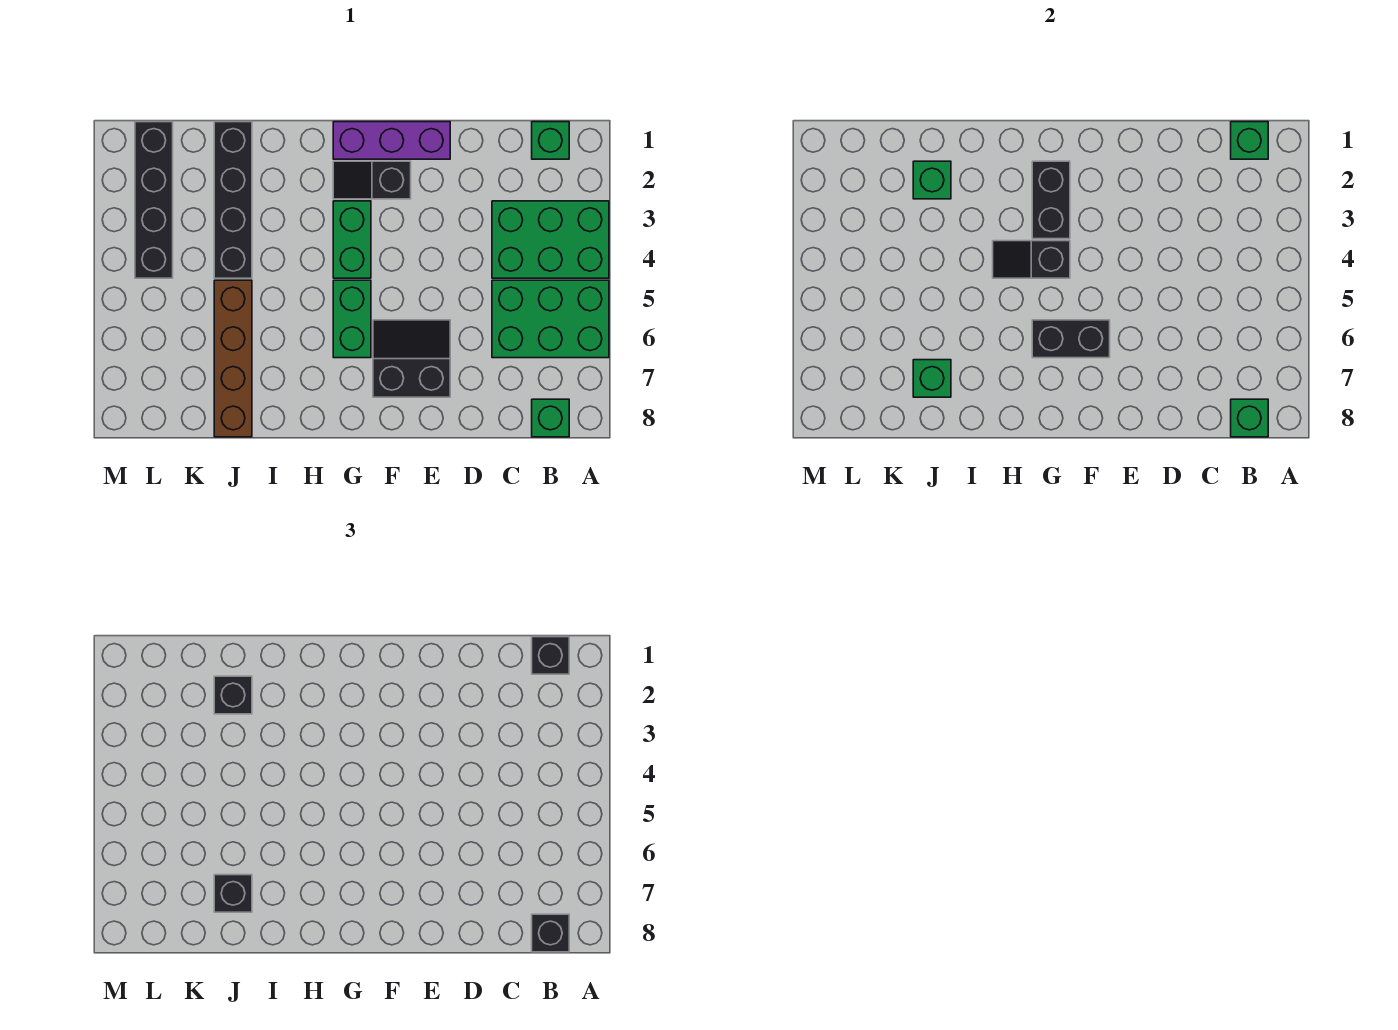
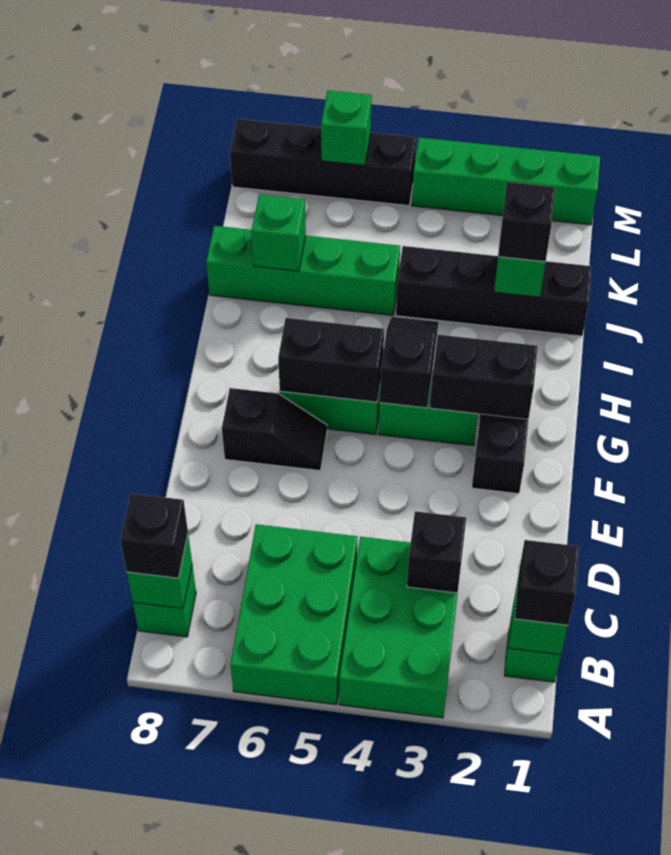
purple 1x3 brick [333,122,450,159] -> none
black 2x2 slope [373,320,450,397] -> black 1x2 slope [222,388,327,470]
black 1x2 brick [1032,320,1110,358] -> black 1x2 brick turned to [278,318,384,402]
brown 1x4 brick [214,280,252,437] -> green 1x4 brick [206,226,400,315]
black 1x1 brick [214,875,252,912] -> black 1x1 brick moved to [407,511,466,593]
black 1x4 brick [135,122,173,278] -> black 1x4 brick moved to [230,119,416,206]
none -> green 1x4 brick [412,137,600,225]
none -> green 1x1 brick [321,90,372,165]

